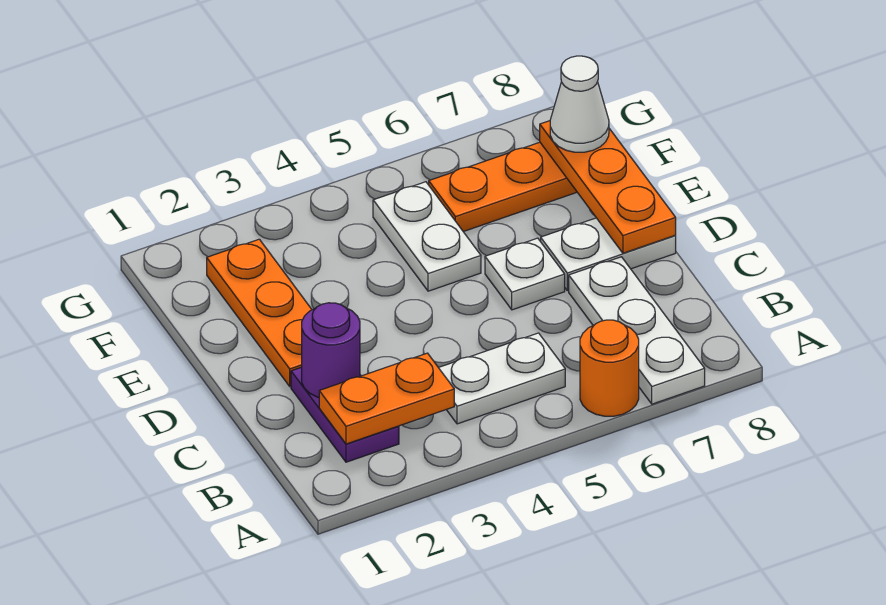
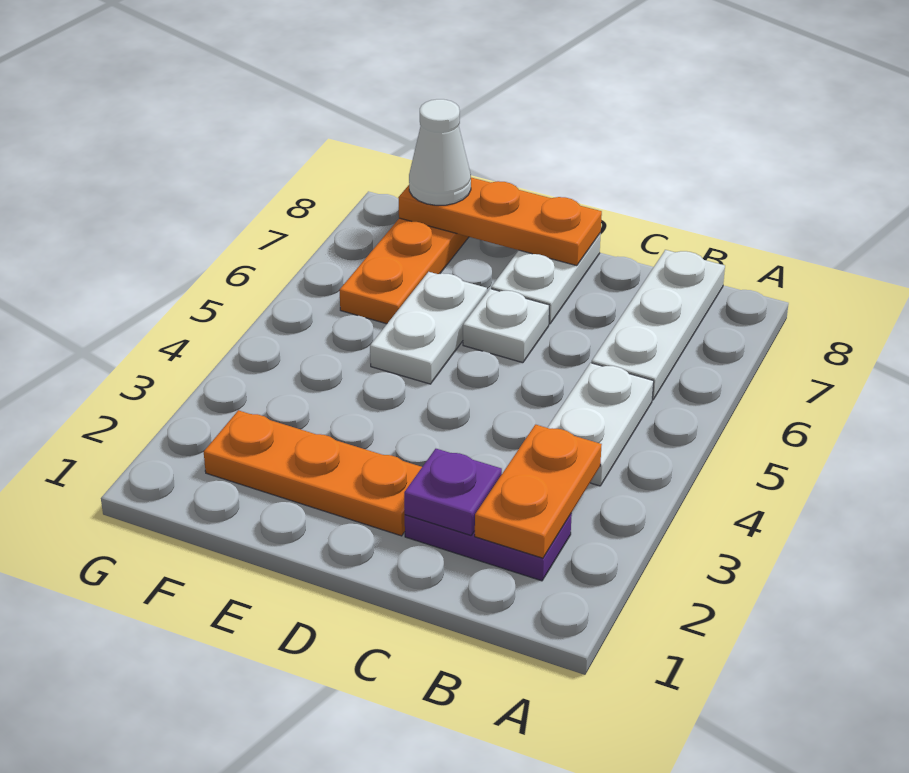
orange 1x1 round brick [580,320,639,416] -> none
white 1x3 plate [569,257,705,404] -> white 1x3 plate turned to [592,250,725,400]
purple 1x1 round brick [302,303,360,397] -> purple 1x1 plate [404,449,502,535]
white 1x2 plate [373,182,481,291] -> white 1x2 plate turned to [370,272,487,384]

